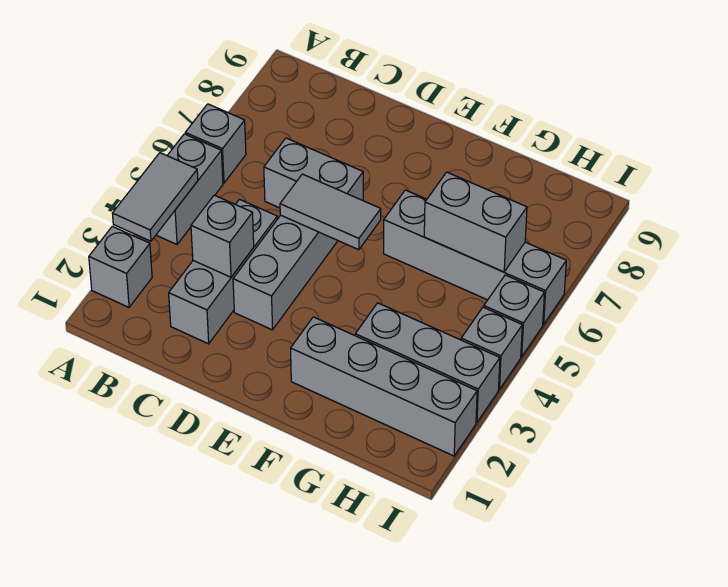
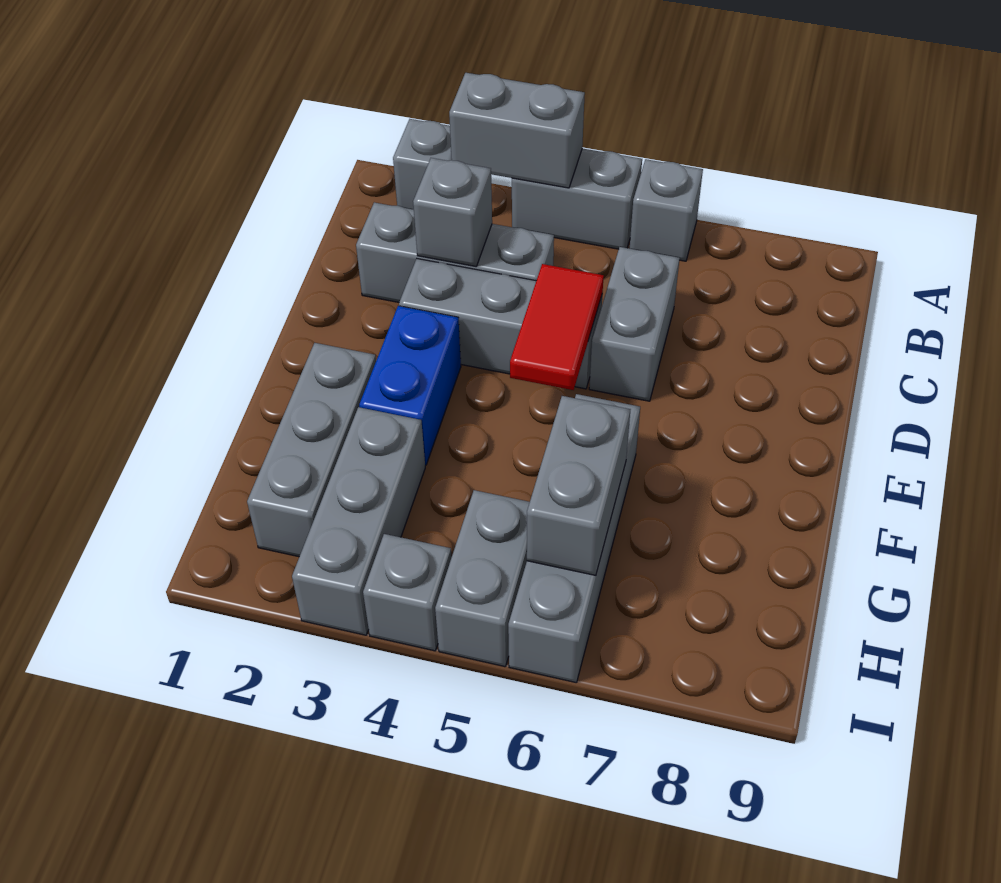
grey 1x2 tile [112,153,198,241] -> grey 1x2 brick [449,73,585,188]
grey 1x2 tile [280,174,381,250] -> red 1x2 tile [510,264,604,390]
none -> blue 1x2 brick [359,306,461,465]
grey 1x4 brick [291,317,477,456] -> grey 1x3 brick [247,343,376,557]
grey 1x1 brick [484,275,544,357] -> grey 1x2 brick [435,490,530,667]

